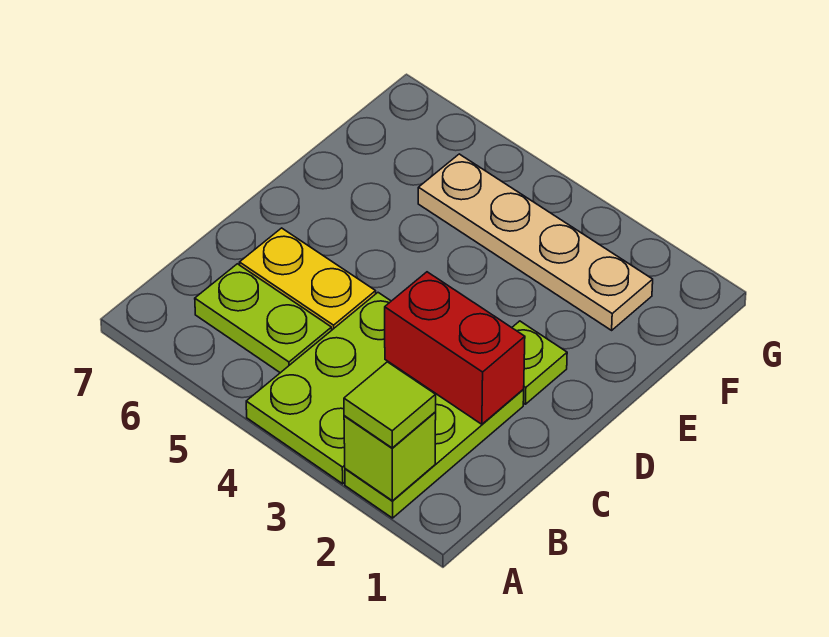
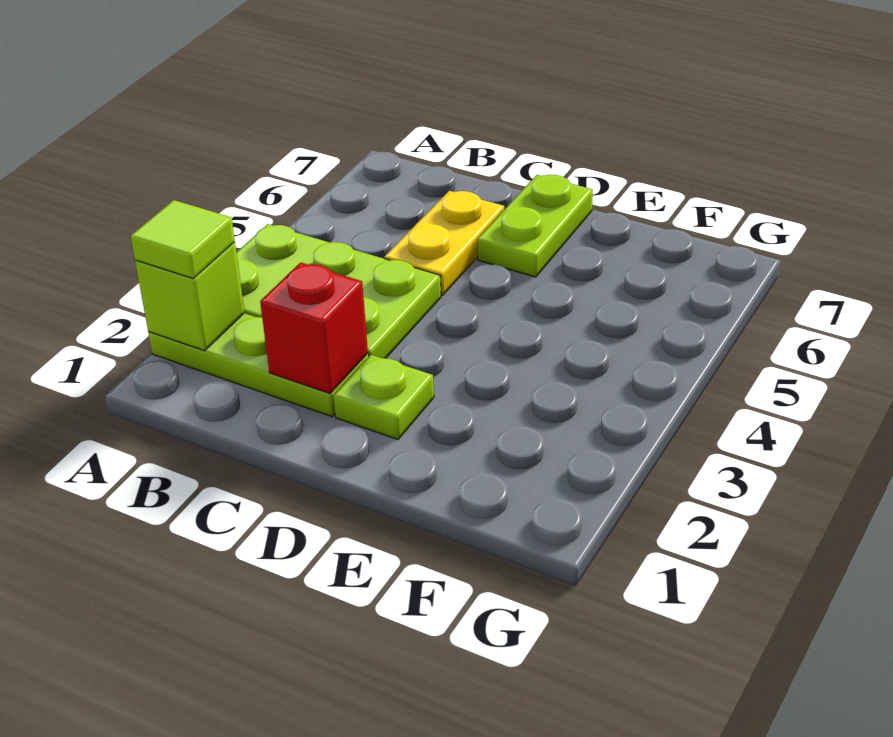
lime 1x2 plate [195,264,332,373] -> lime 1x2 plate moved to [478,175,593,277]
red 1x2 brick [385,272,525,424] -> red 1x1 brick [260,262,368,393]
tan 1x4 plate [418,154,653,330] -> none

